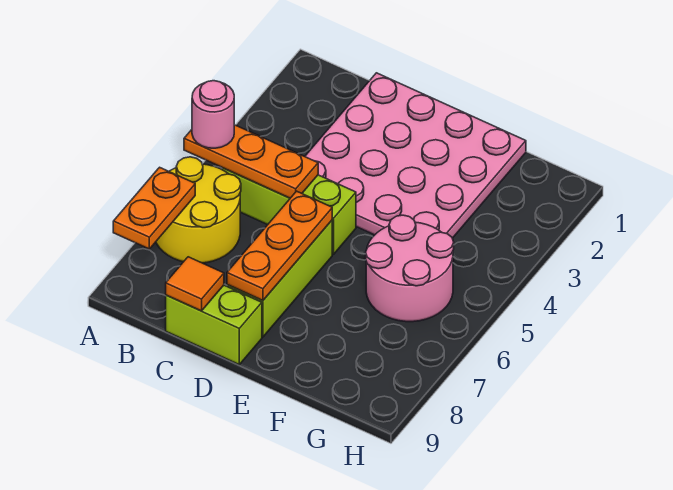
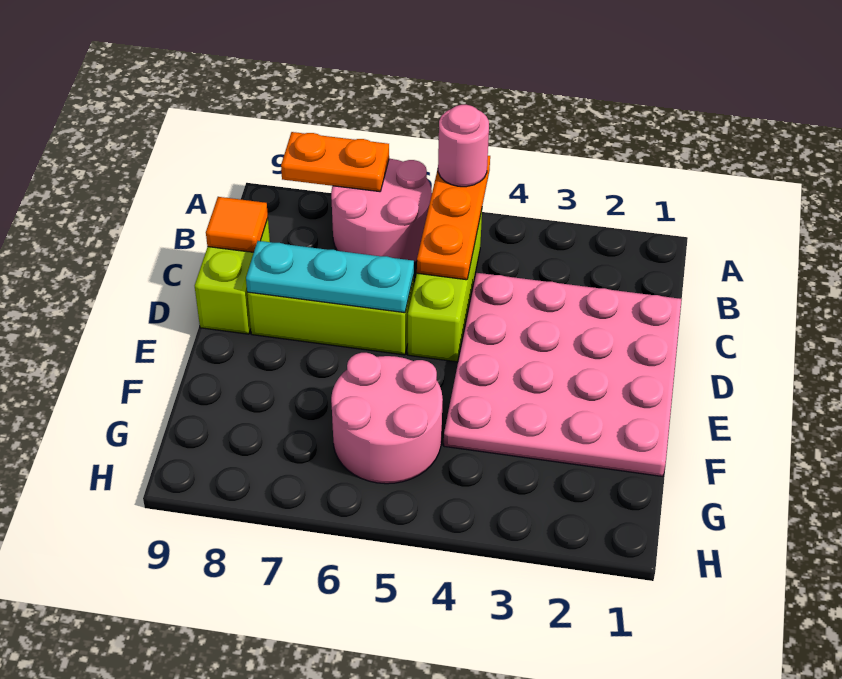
yellow 2x2 round brick [156,157,241,263] -> pink 2x2 round brick [331,159,432,263]
orange 1x3 plate [227,191,332,301] -> cyan 1x3 plate [246,241,414,313]

